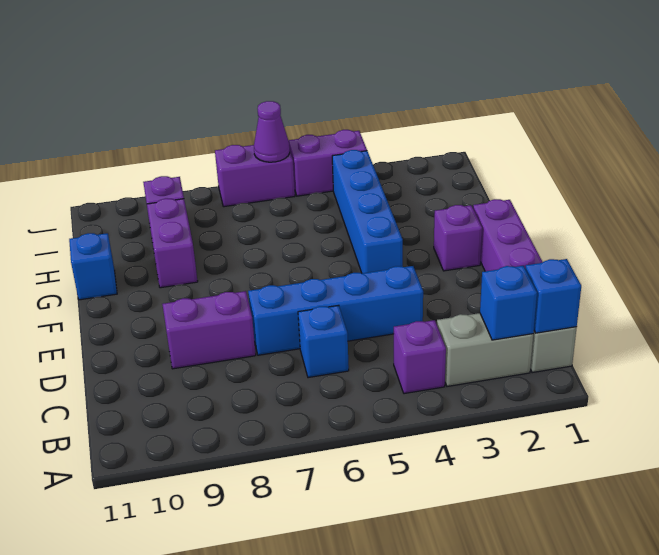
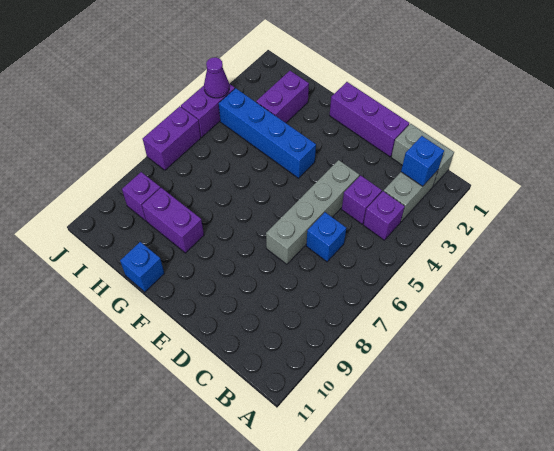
blue 1x1 brick [525,259,581,333] -> none
blue 1x4 brick [248,266,423,355] -> grey 1x4 brick [266,160,359,264]
purple 1x2 brick [162,291,256,369] -> purple 1x2 brick moved to [256,71,309,123]
purple 1x1 brick [434,205,482,271] -> purple 1x1 brick moved to [342,175,382,224]
purple 1x1 cone [254,101,290,162] -> purple 1x1 cone moved to [204,57,229,98]

